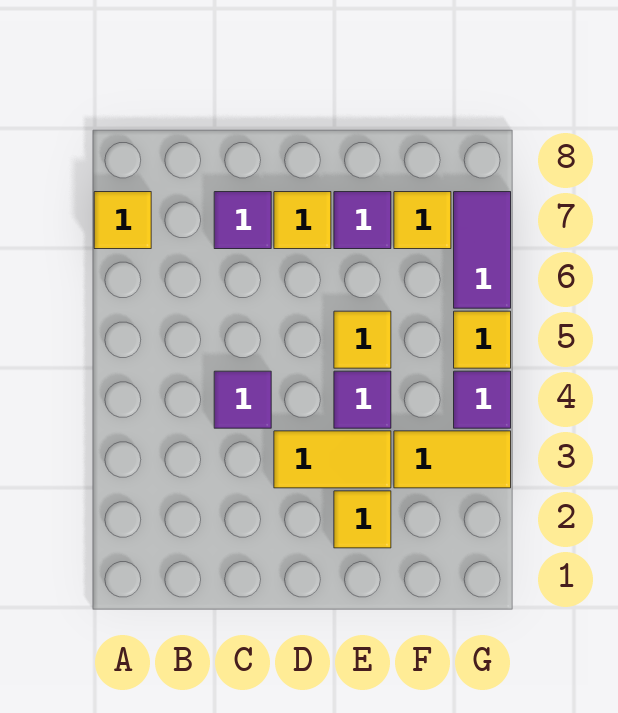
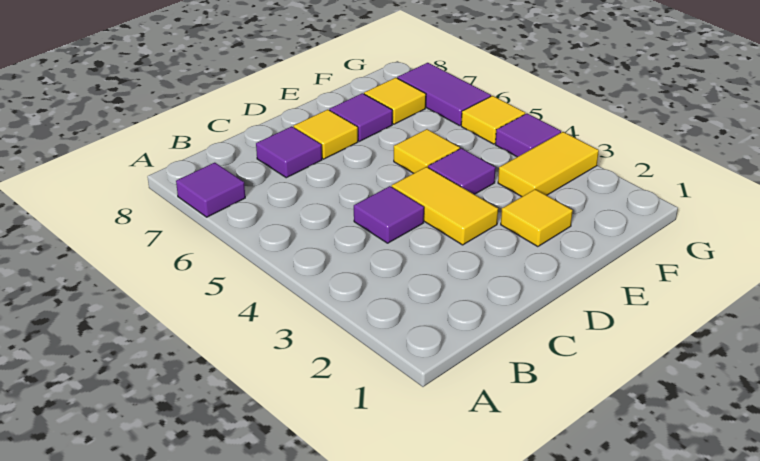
yellow 1x1 tile [94,192,151,249] -> purple 1x1 tile [176,163,245,217]
yellow 1x2 tile [274,431,391,488] -> yellow 1x2 tile turned to [392,167,498,245]

